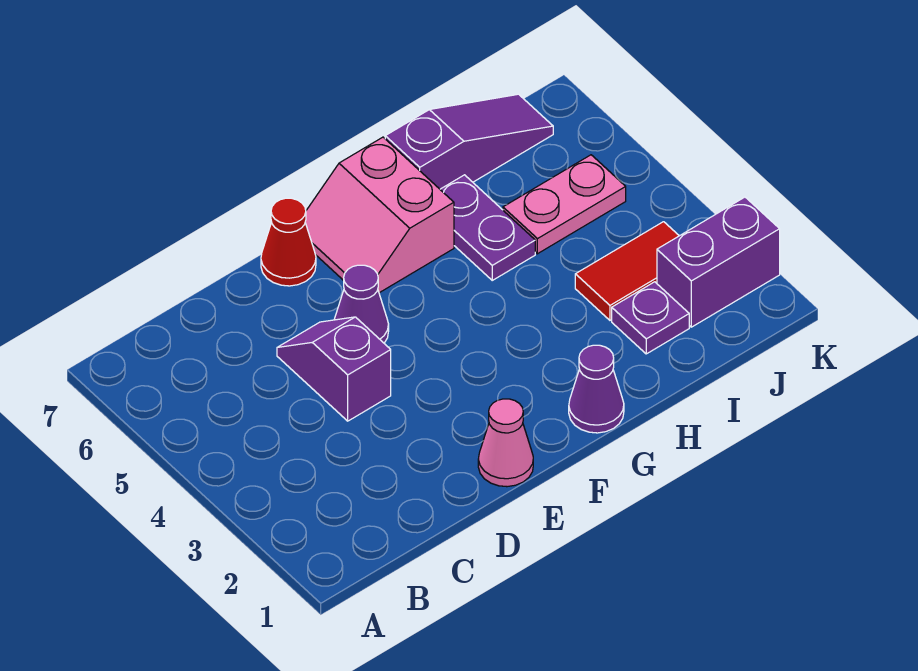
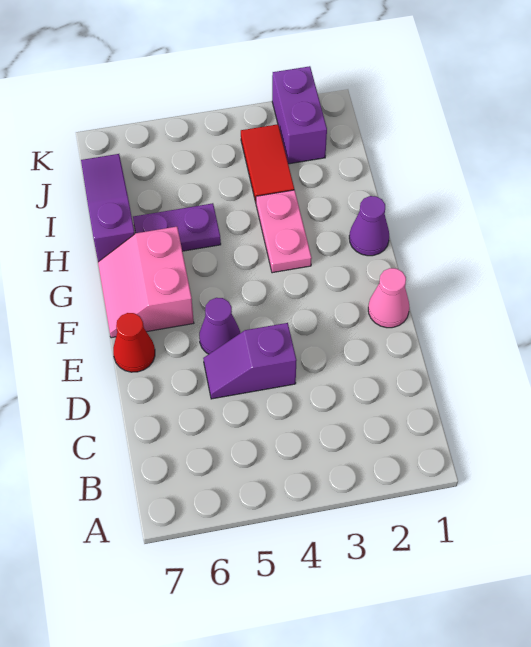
pink 2x2 slope [305,137,454,293] -> pink 2x2 slope turned to [98,227,194,338]
purple 1x1 plate [612,282,689,354] -> none
pink 1x2 plate [503,155,626,254] -> pink 1x2 plate moved to [256,190,312,273]

